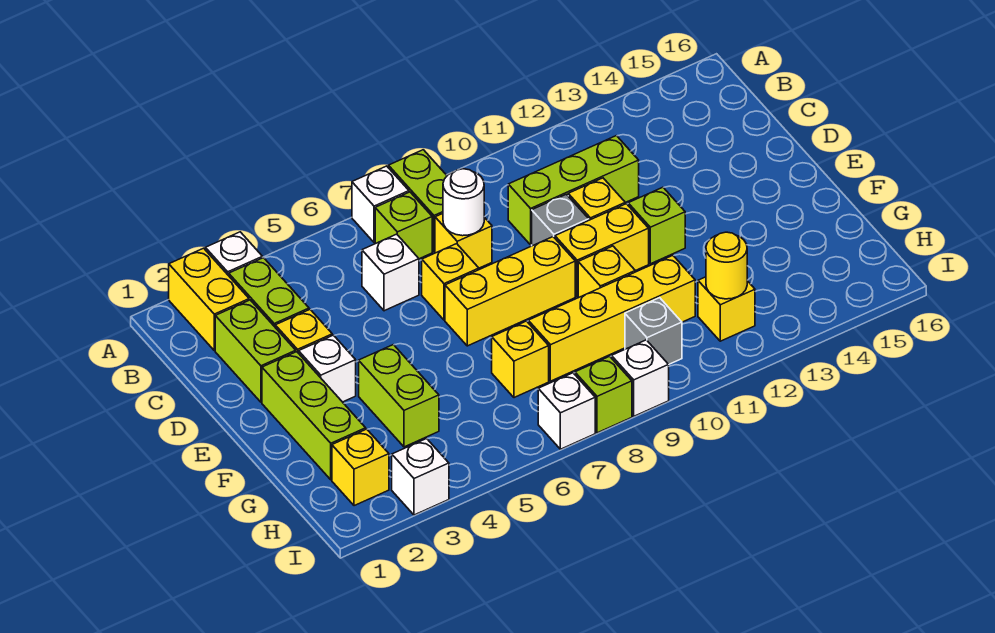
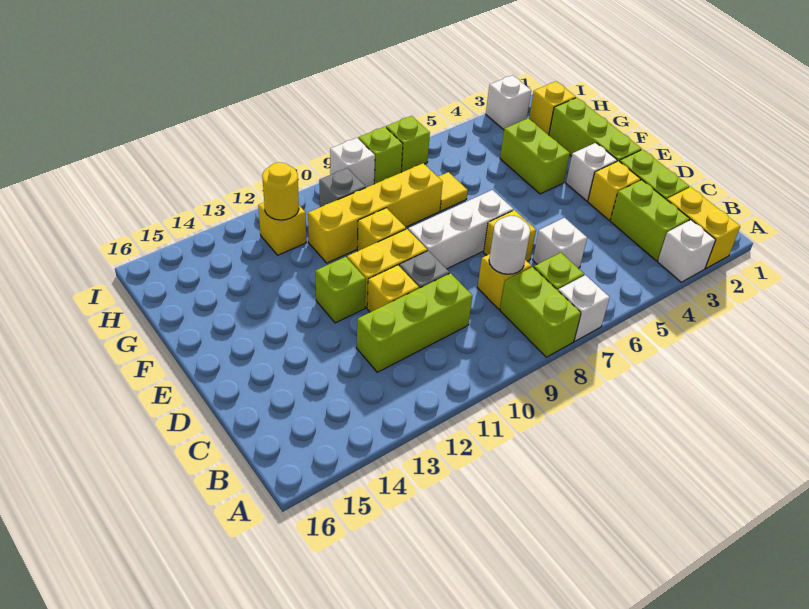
yellow 1x3 brick [445,237,575,346] -> white 1x3 brick [408,190,513,269]
yellow 1x1 brick [492,321,549,398] -> yellow 1x1 tile [438,172,468,211]
white 1x1 brick [538,373,595,449] -> lime 1x1 brick [386,116,430,172]

